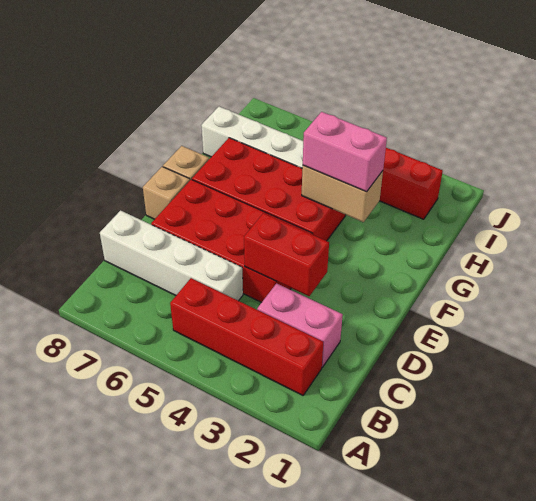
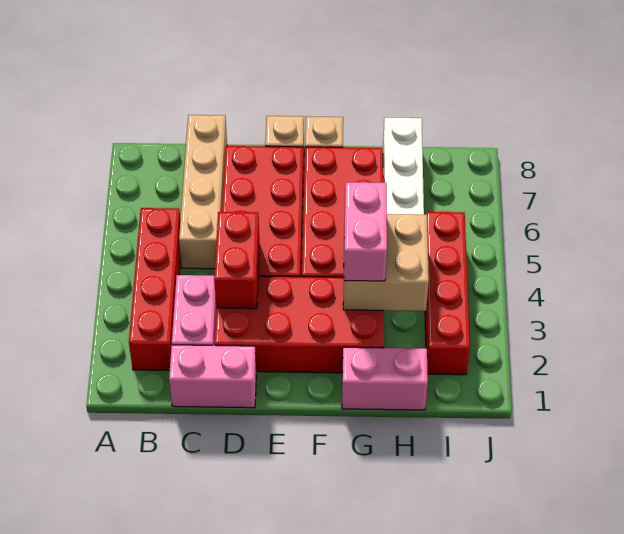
none -> pink 1x2 brick [169,345,256,408]
white 1x4 brick [100,211,243,301] -> tan 1x4 brick [179,115,227,269]
none -> red 2x4 brick [215,276,384,373]
none -> pink 1x2 brick [342,347,428,410]
tan 1x2 brick [302,165,383,222] -> tan 2x2 brick [343,214,429,311]

